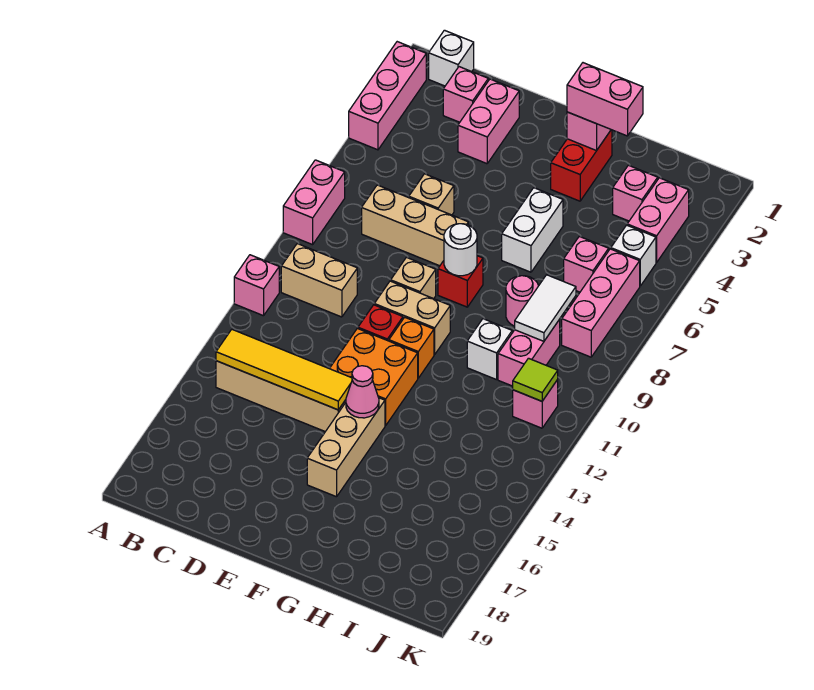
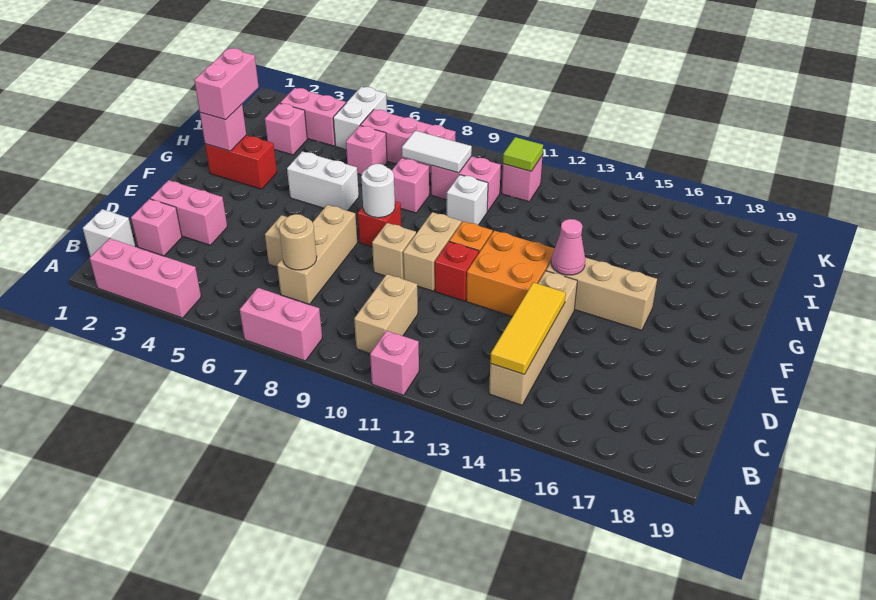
yellow 1x4 tile [216,330,352,410] -> yellow 1x3 tile [490,282,566,374]
none -> tan 1x1 round brick [279,214,317,270]
pink 1x1 round brick [506,276,538,326] -> pink 1x1 brick [392,158,429,213]
white 1x1 brick [611,225,656,286] -> white 1x2 brick [333,87,387,150]

